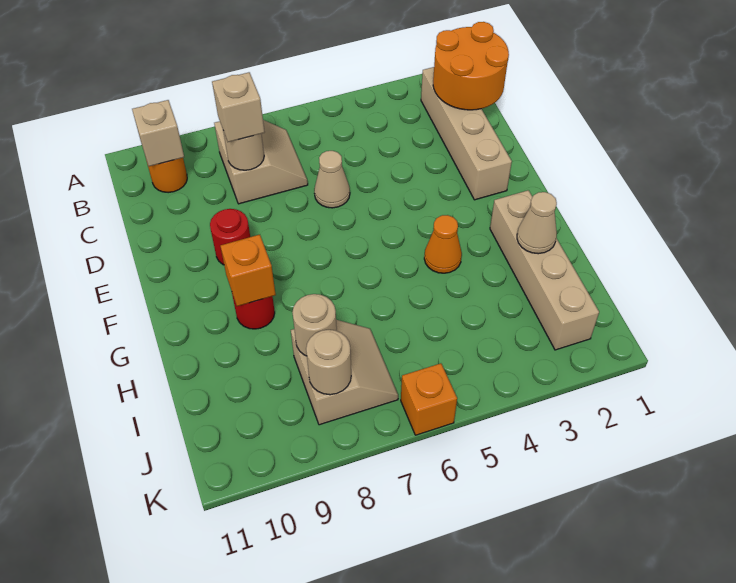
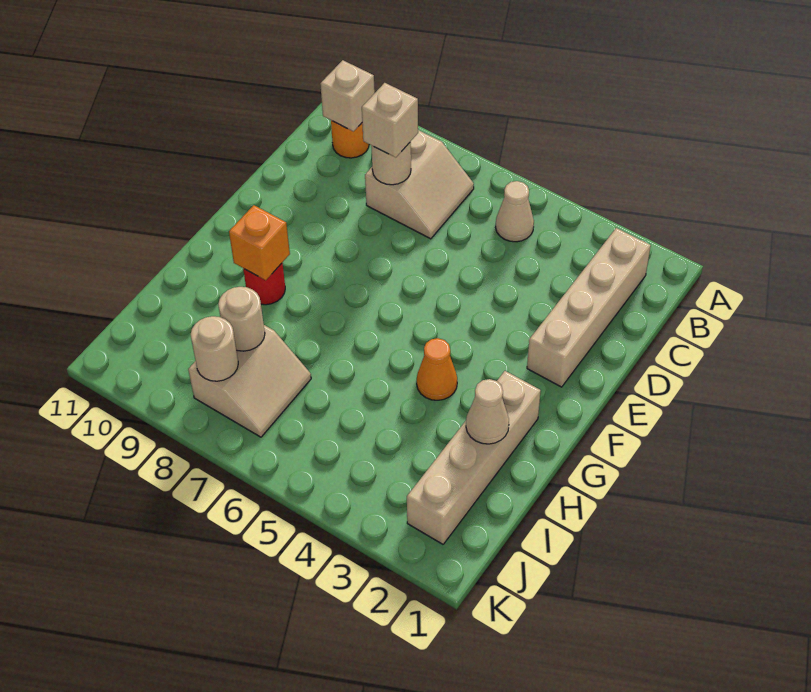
orange 2x2 round brick [433,22,509,110] -> none
tan 1x1 cone [314,151,350,208] -> tan 1x1 cone moved to [496,181,534,242]
red 1x1 round brick [210,209,250,265] -> none
orange 1x1 brick [401,363,457,435] -> none

